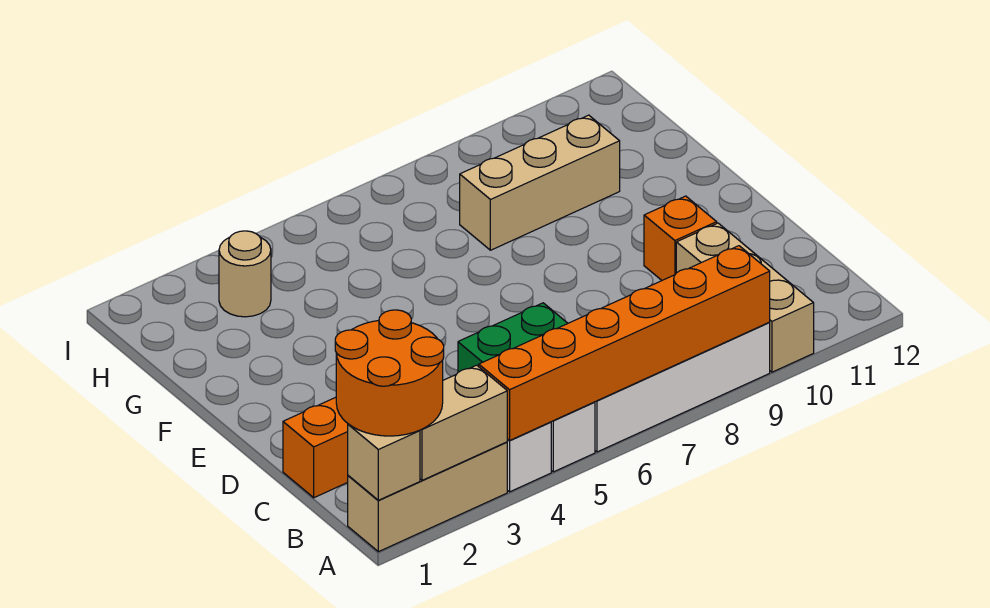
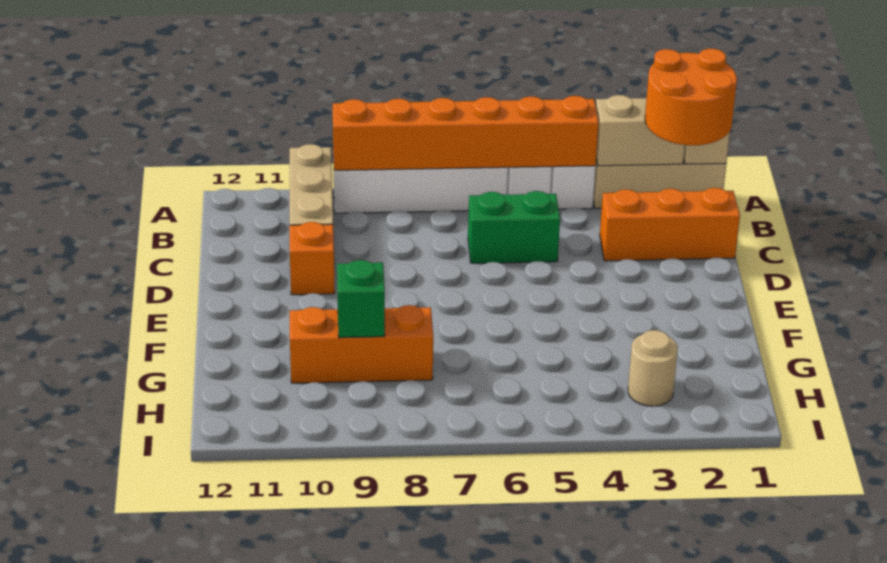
tan 1x3 brick [460,115,620,250] -> orange 1x3 brick [290,305,433,383]
none -> green 1x1 brick [337,260,385,338]

